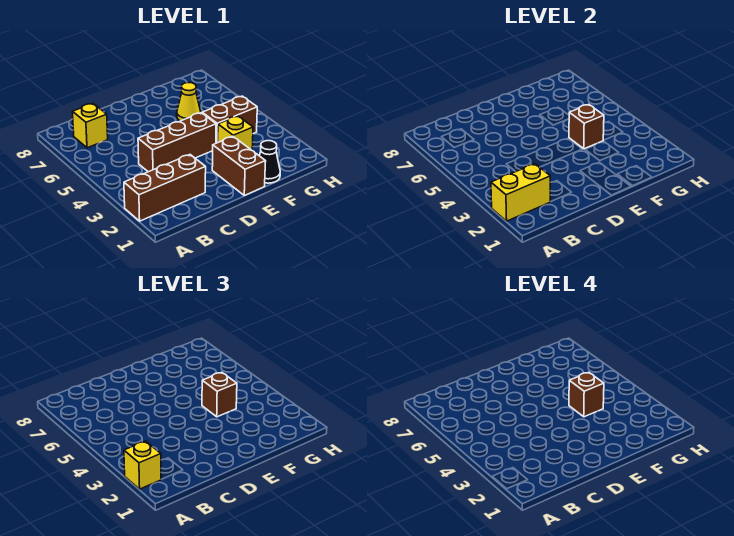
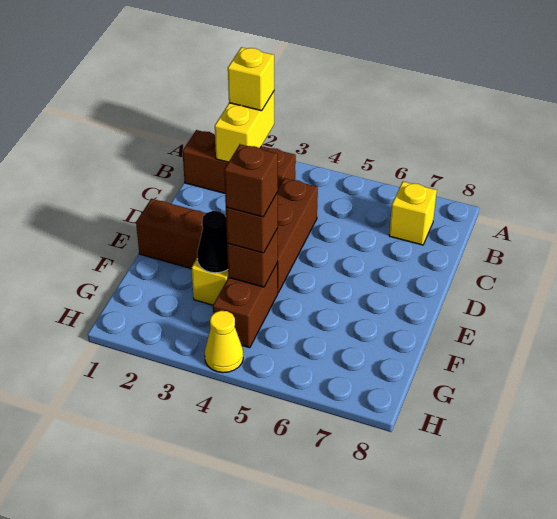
brown 1x3 brick [124,155,206,221] -> brown 1x3 brick turned to [182,130,296,193]
black 1x1 cone [259,141,280,183] -> black 1x1 cone moved to [197,211,228,273]
yellow 1x1 cone [177,83,201,121] -> yellow 1x1 cone moved to [205,311,243,373]

